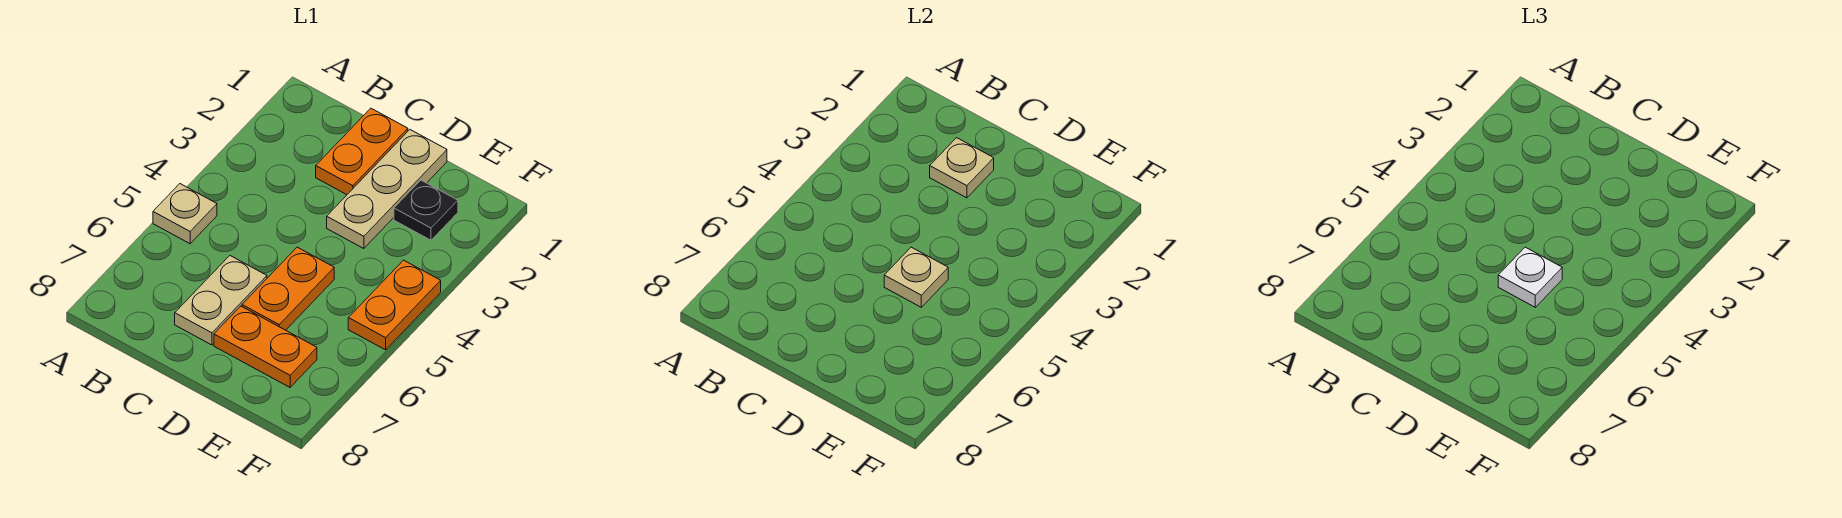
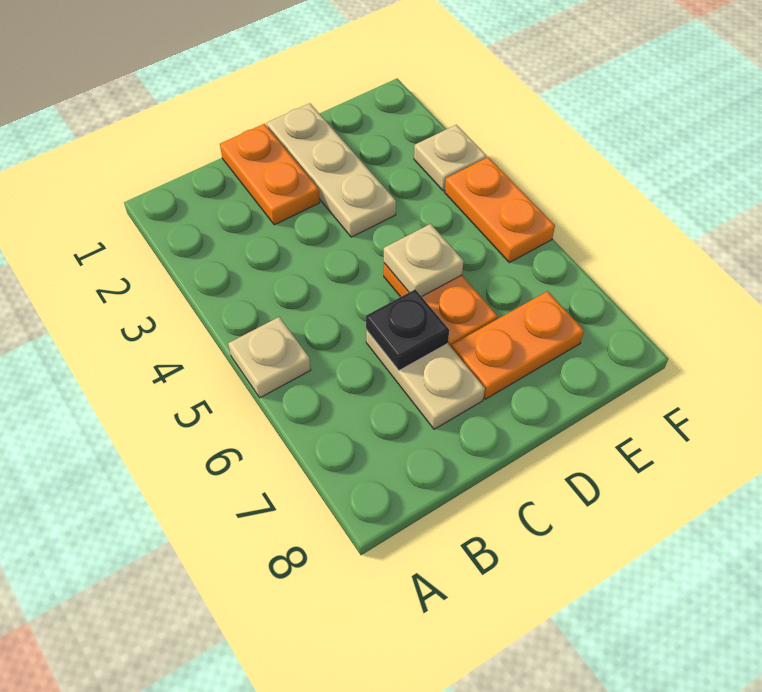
tan 1x1 plate [930,138,994,198] -> tan 1x1 plate moved to [414,125,487,191]
white 1x1 plate [1498,247,1562,307] -> none
black 1x1 plate [394,180,458,240] -> black 1x1 plate moved to [366,289,449,370]

